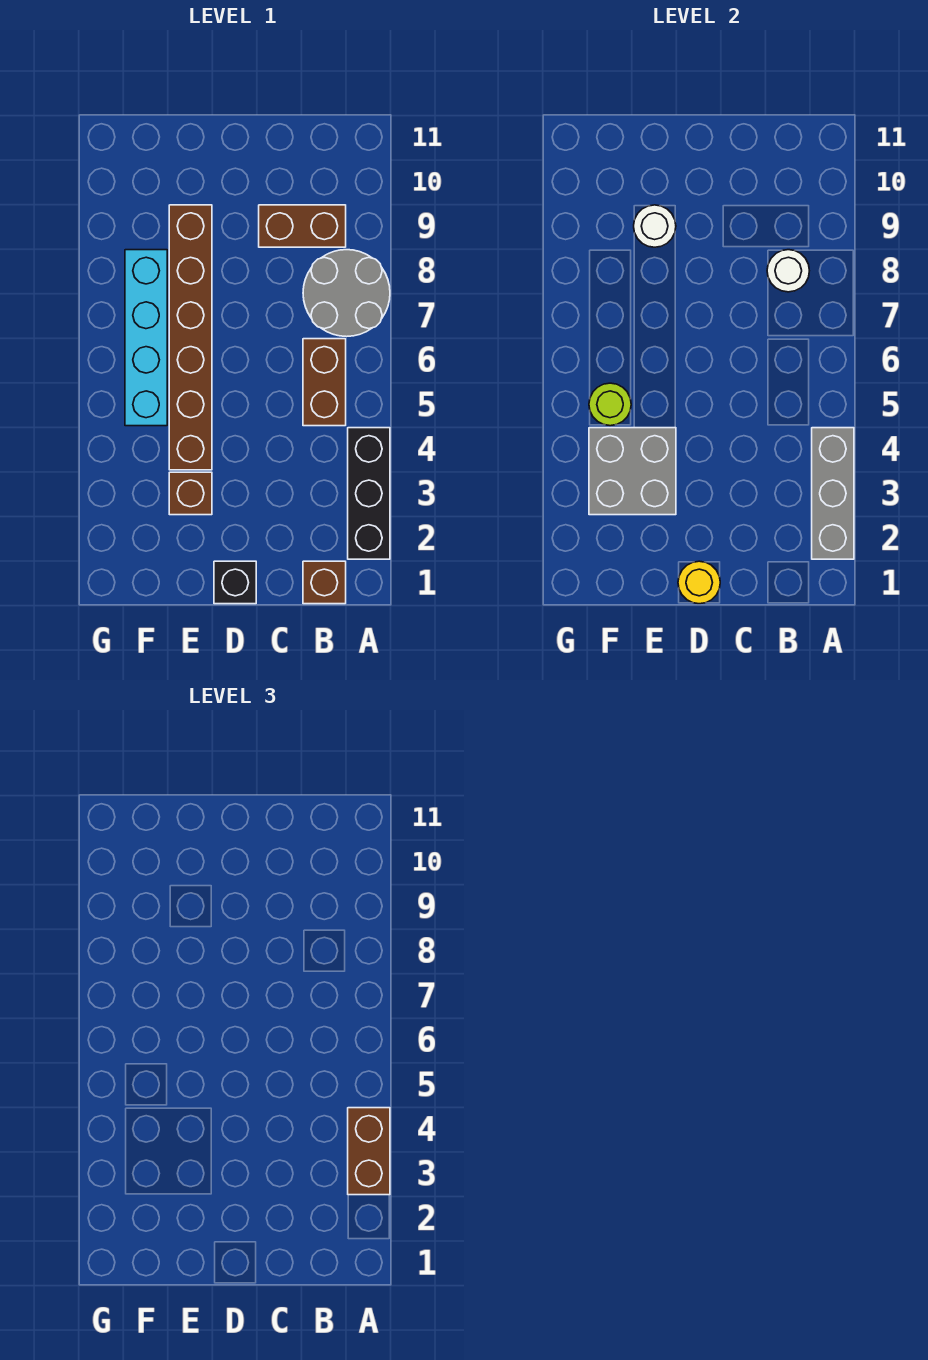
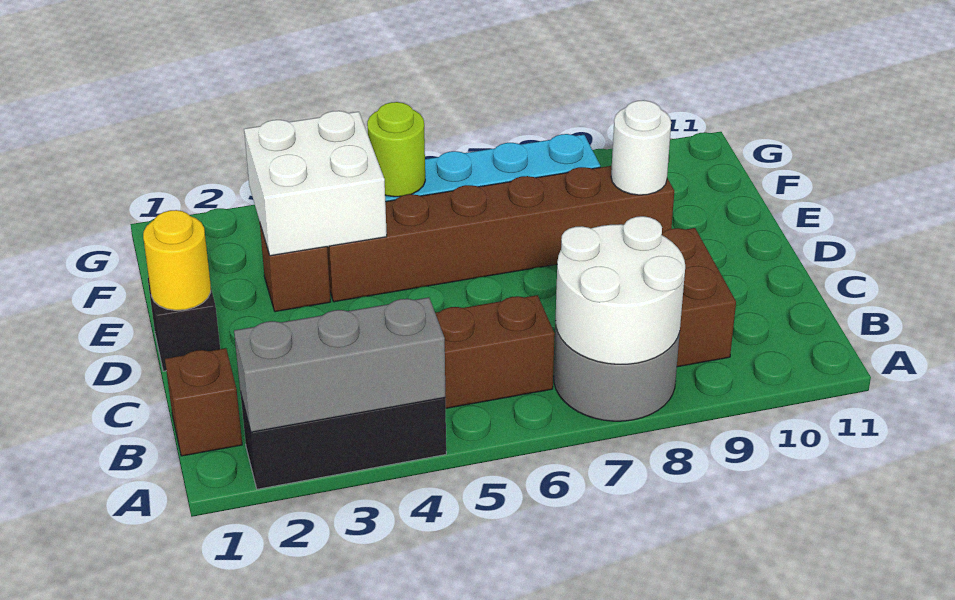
brown 1x2 brick [348,1108,390,1195] -> none
white 1x1 round brick [767,250,809,292] -> white 2x2 round brick [555,216,685,364]
grey 2x2 brick [589,428,676,515] -> white 2x2 brick [244,111,387,256]

